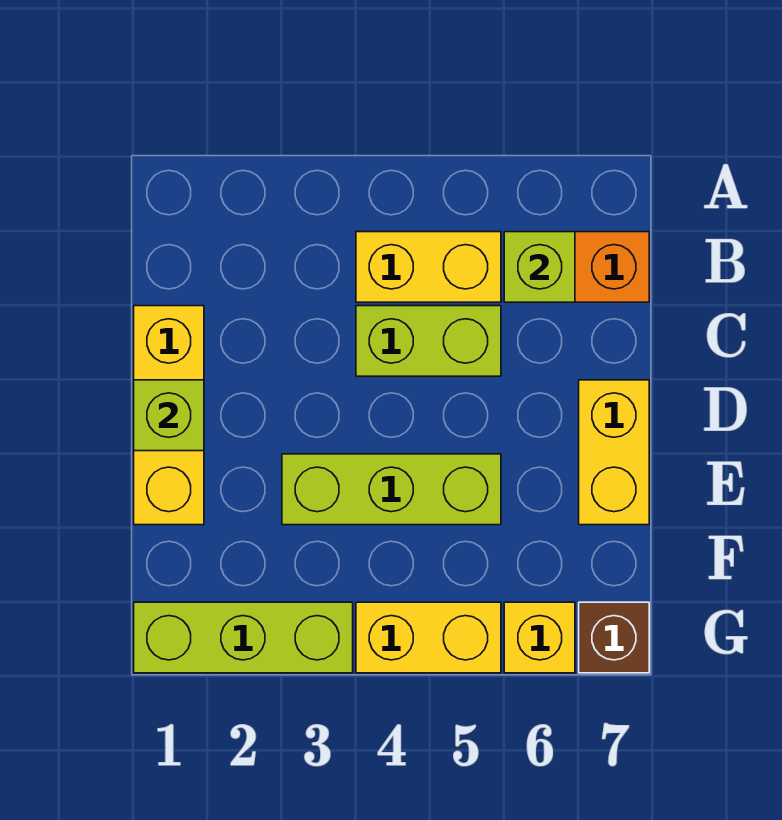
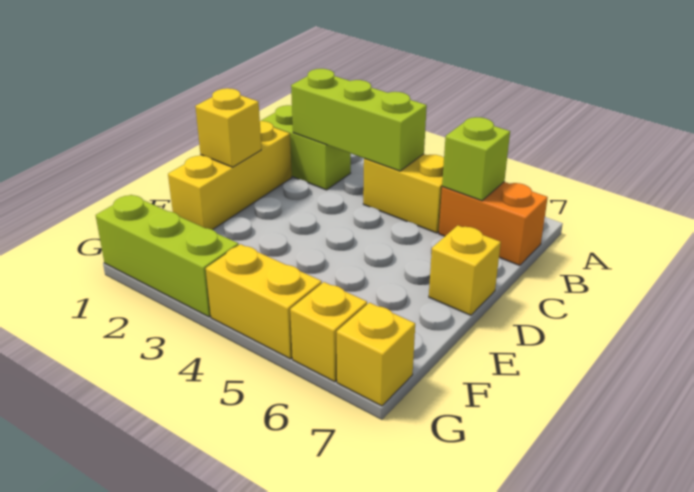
lime 1x2 brick [356,306,501,376] -> lime 1x2 brick moved to [261,105,351,190]
lime 1x1 brick [134,380,204,451] -> yellow 1x1 brick [195,88,261,167]
yellow 1x2 brick [579,380,649,525] -> yellow 1x1 brick [429,225,501,315]
lime 1x3 brick [282,454,501,525] -> lime 1x3 brick moved to [291,69,427,171]
brown 1x1 brick [579,602,649,673] -> yellow 1x1 brick [337,303,415,406]

